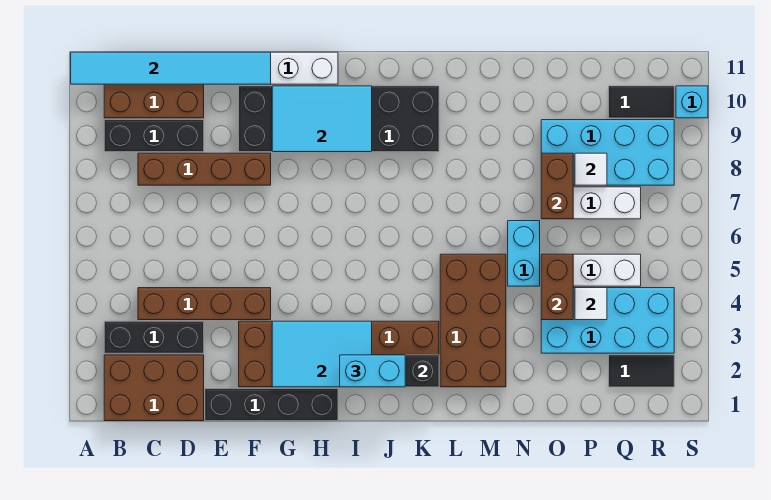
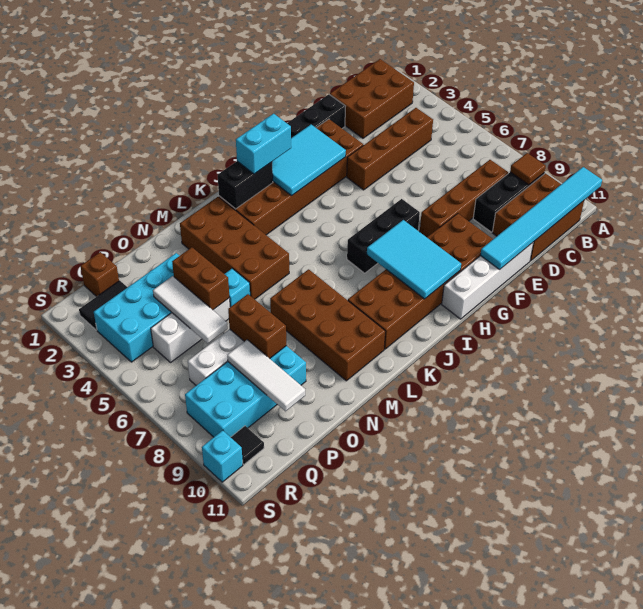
black 1x3 brick [104,321,204,353] -> black 1x3 brick moved to [347,199,420,273]
none -> brown 1x1 tile [510,153,546,185]
black 2x6 brick [239,86,439,152] -> brown 2x6 brick [348,213,493,349]
cyan 2x3 tile [272,86,372,152] -> cyan 2x3 tile turned to [367,220,461,299]
none -> brown 2x4 brick [270,269,386,381]
cyan 1x2 brick [508,221,540,286] -> cyan 1x1 brick [225,269,250,307]
white 1x1 tile [575,288,607,320] -> white 1x3 tile [153,276,228,344]
white 1x1 tile [575,153,607,185] -> white 1x3 tile [227,340,305,411]
none -> brown 1x1 brick [80,252,119,297]
black 1x2 tile [609,86,674,118] -> black 1x1 tile [231,426,264,464]

